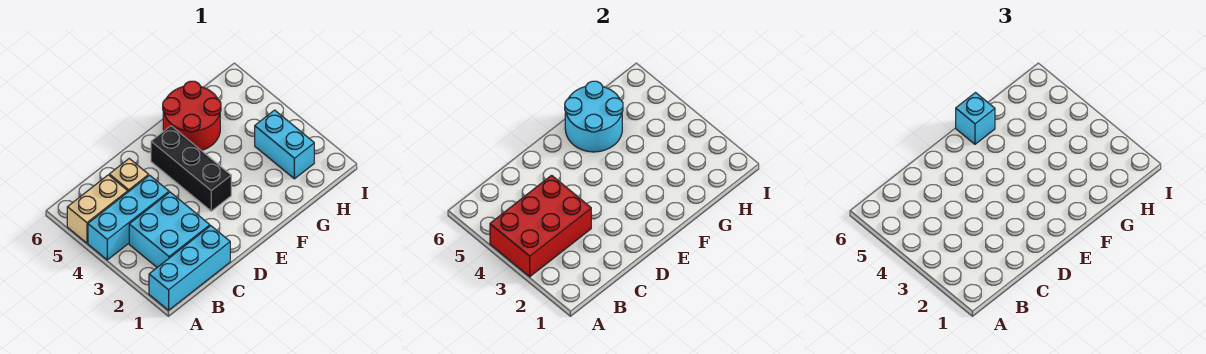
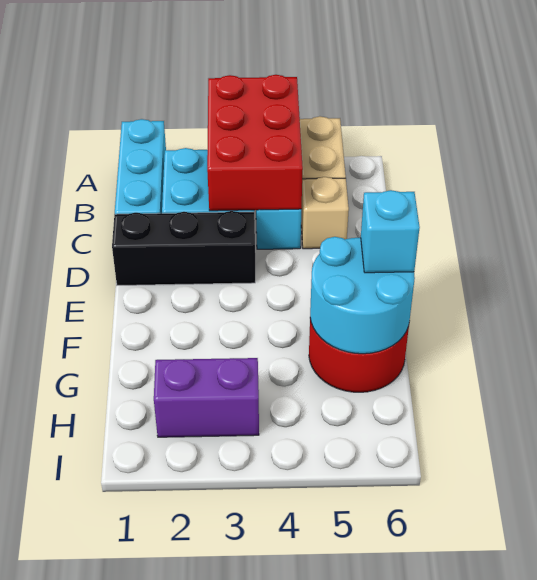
black 1x3 brick [151,126,231,211] -> black 1x3 brick moved to [112,211,255,285]
cyan 1x2 brick [255,110,314,179] -> purple 1x2 brick [154,358,259,437]

